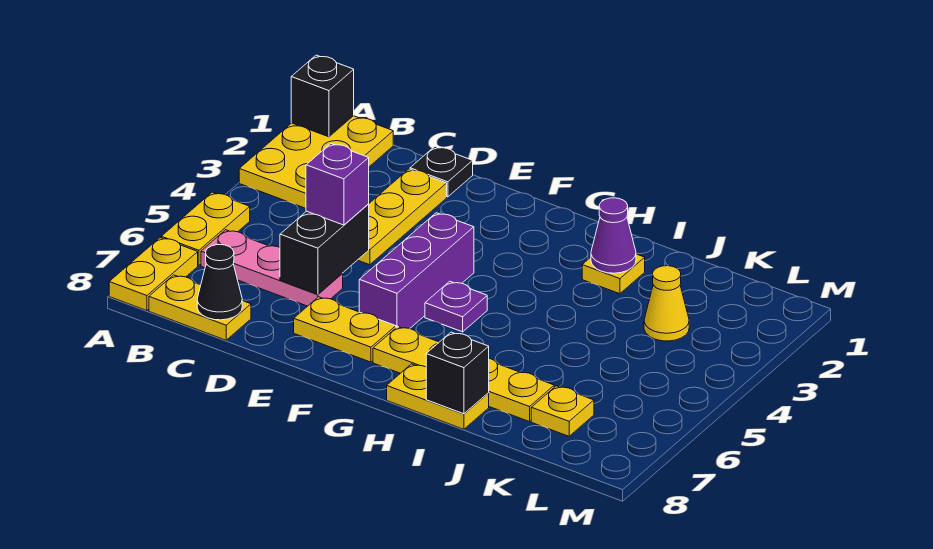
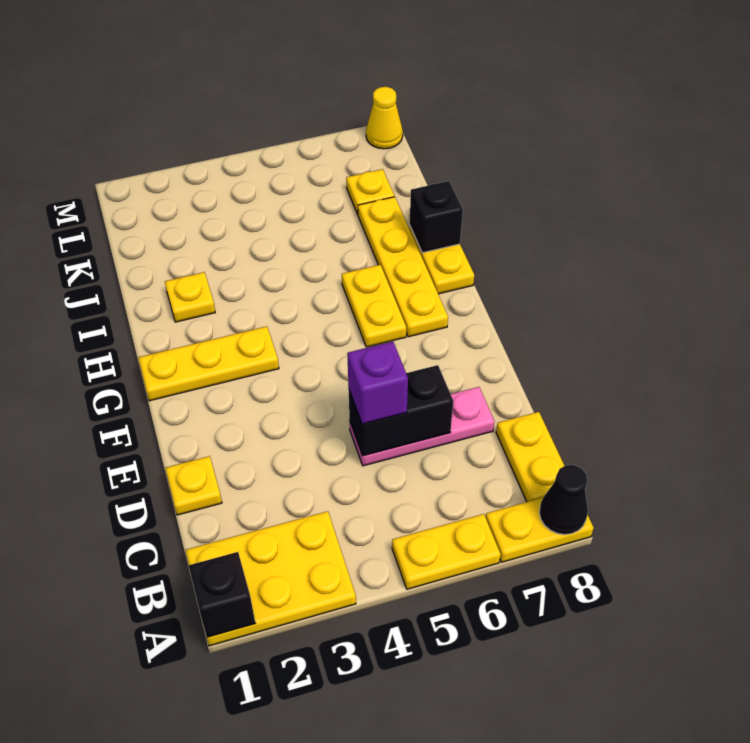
pink 1x3 plate [201,230,343,306] -> pink 1x3 plate turned to [350,387,495,466]
black 1x1 cone [197,245,242,320] -> black 1x1 cone moved to [539,465,588,534]
black 1x1 plate [410,147,473,197] -> yellow 1x1 plate [165,456,222,515]
yellow 1x3 plate [358,169,447,265] -> yellow 1x3 plate moved to [138,326,279,401]
yellow 1x2 plate [294,297,396,362] -> yellow 1x2 plate moved to [342,265,406,347]
purple 1x3 brick [359,213,474,329] -> none
purple 1x1 plate [425,281,487,332] -> none
purple 1x1 cone [591,198,636,273] -> none
yellow 1x1 cone [644,266,689,341] -> yellow 1x1 cone moved to [366,87,403,149]

